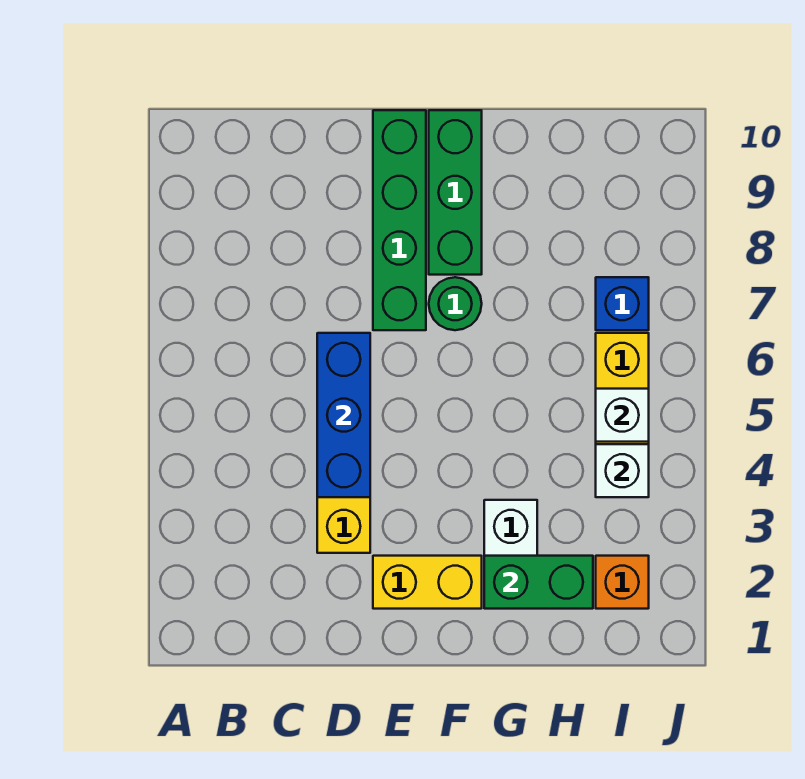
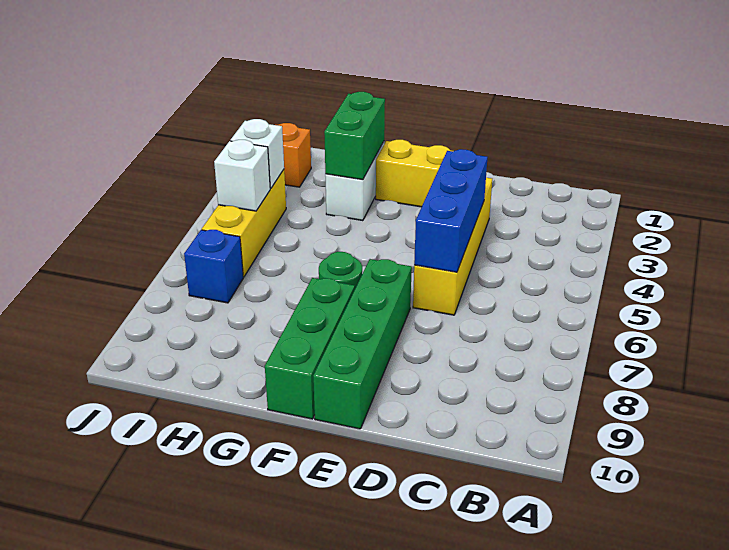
green 1x2 brick [484,556,593,609] -> green 1x2 brick turned to [324,92,385,180]

